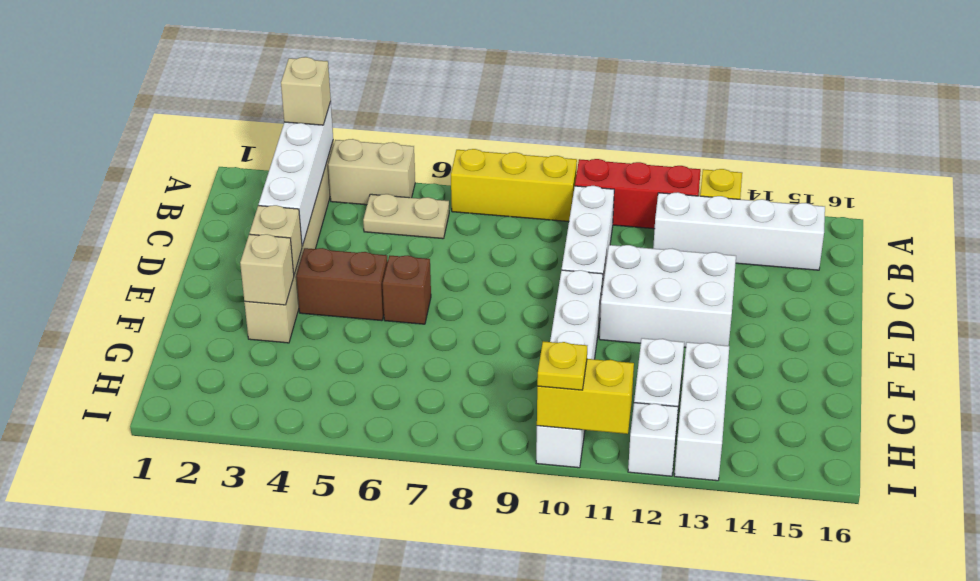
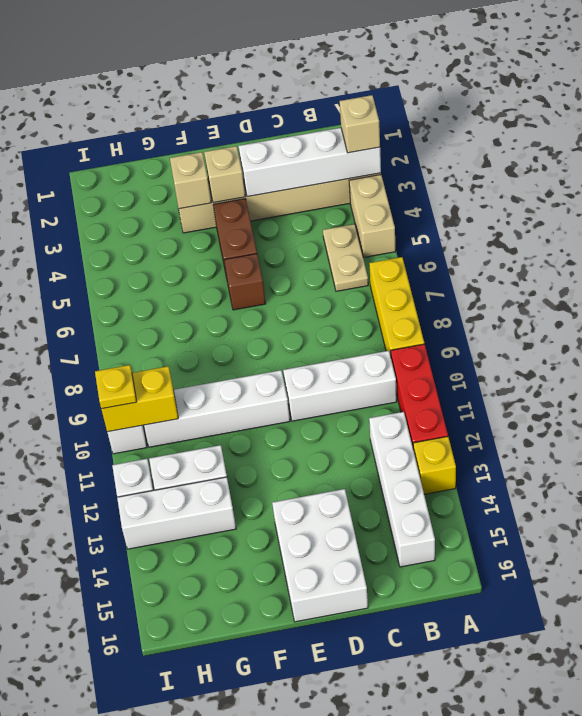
white 2x3 brick [599,245,736,347] -> white 2x3 brick moved to [272,489,368,622]
yellow 1x2 brick [537,359,634,434] -> yellow 1x2 brick turned to [101,366,178,432]

